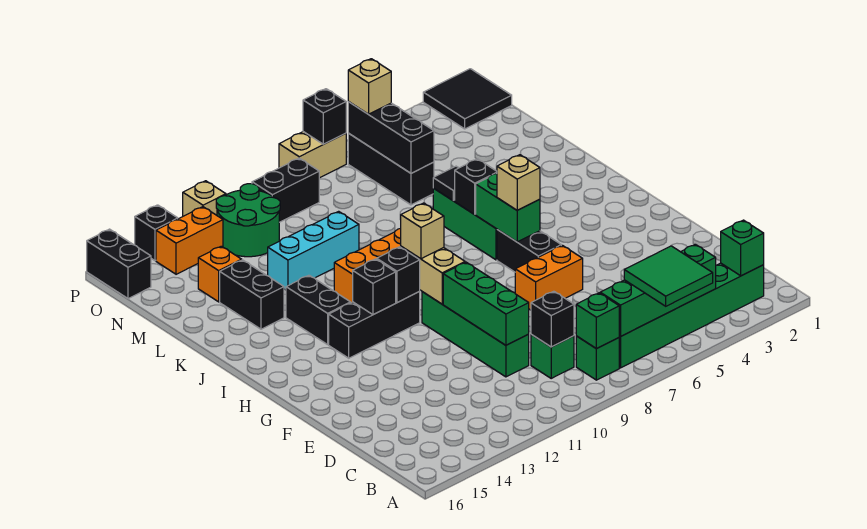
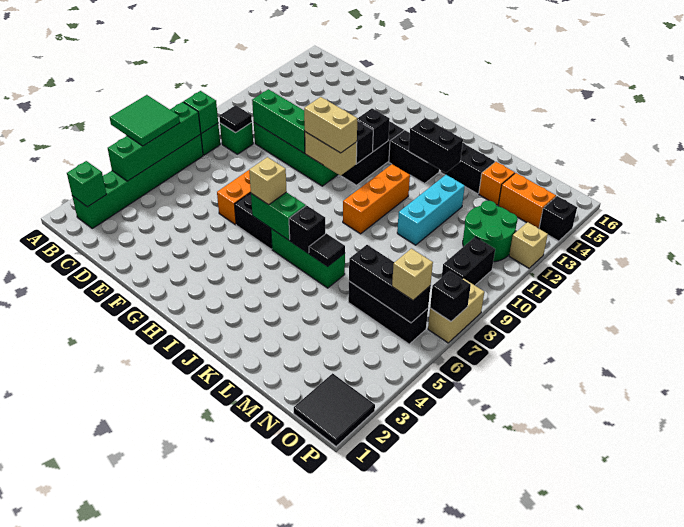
black 1x1 brick [531,291,574,347] -> black 1x1 tile [219,105,252,133]
tan 1x1 brick [401,203,444,259] -> tan 1x2 brick [304,97,357,153]
orange 1x2 brick [156,207,223,274] -> orange 1x2 brick turned to [498,173,556,228]
black 1x2 brick [87,229,151,299] -> black 1x2 brick moved to [409,118,463,173]

